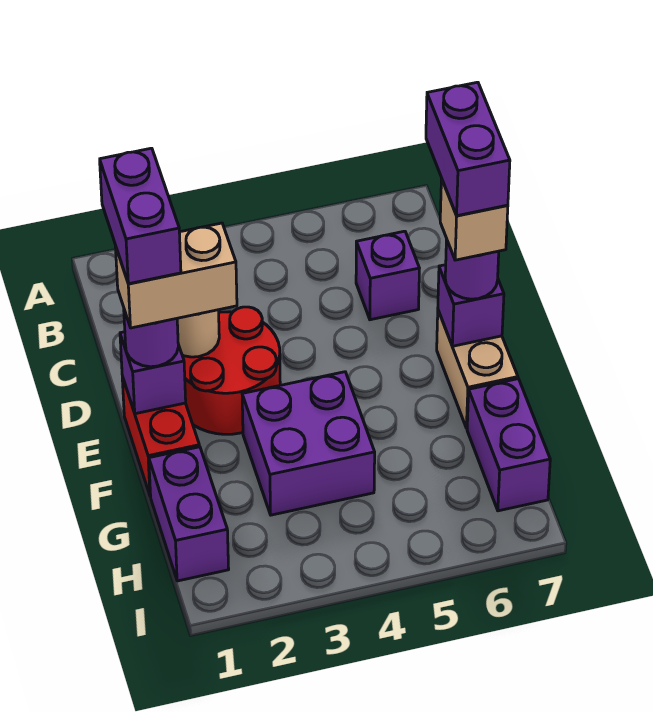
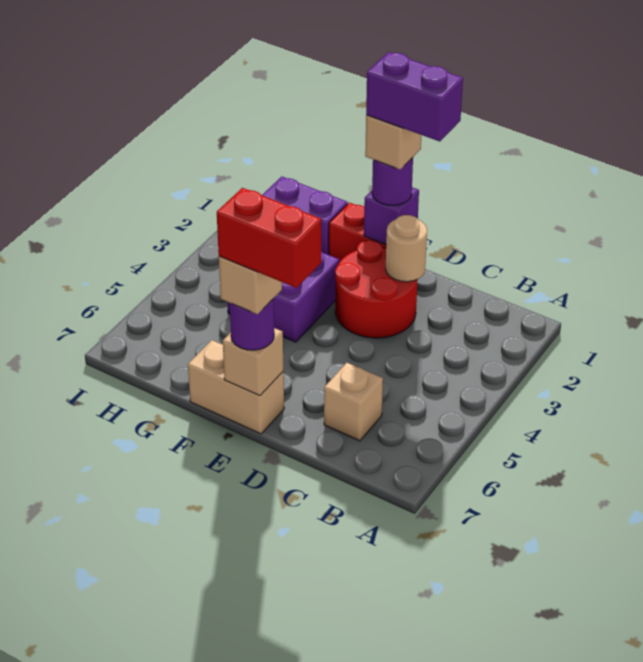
purple 1x1 brick [356,231,419,320] -> tan 1x1 brick [324,363,383,441]
purple 1x2 brick [426,82,510,216] -> red 1x2 brick [217,188,321,288]
tan 1x2 brick [115,223,237,328] -> tan 1x1 brick [365,115,421,169]
purple 1x1 brick [438,265,504,346] -> tan 1x1 brick [223,328,283,396]
purple 1x2 brick [467,379,550,511] -> none

